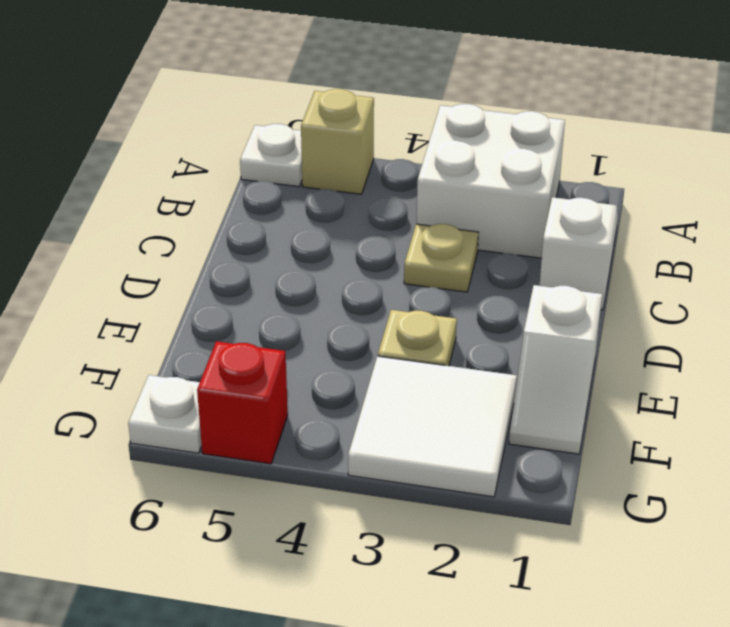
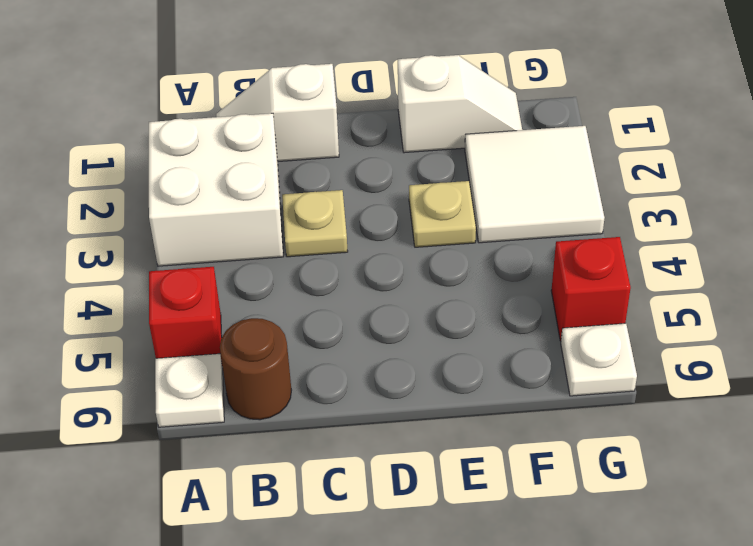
tan 1x1 brick [301,89,374,194] -> red 1x1 brick [149,267,222,361]
none -> brown 1x1 round brick [220,318,291,420]

